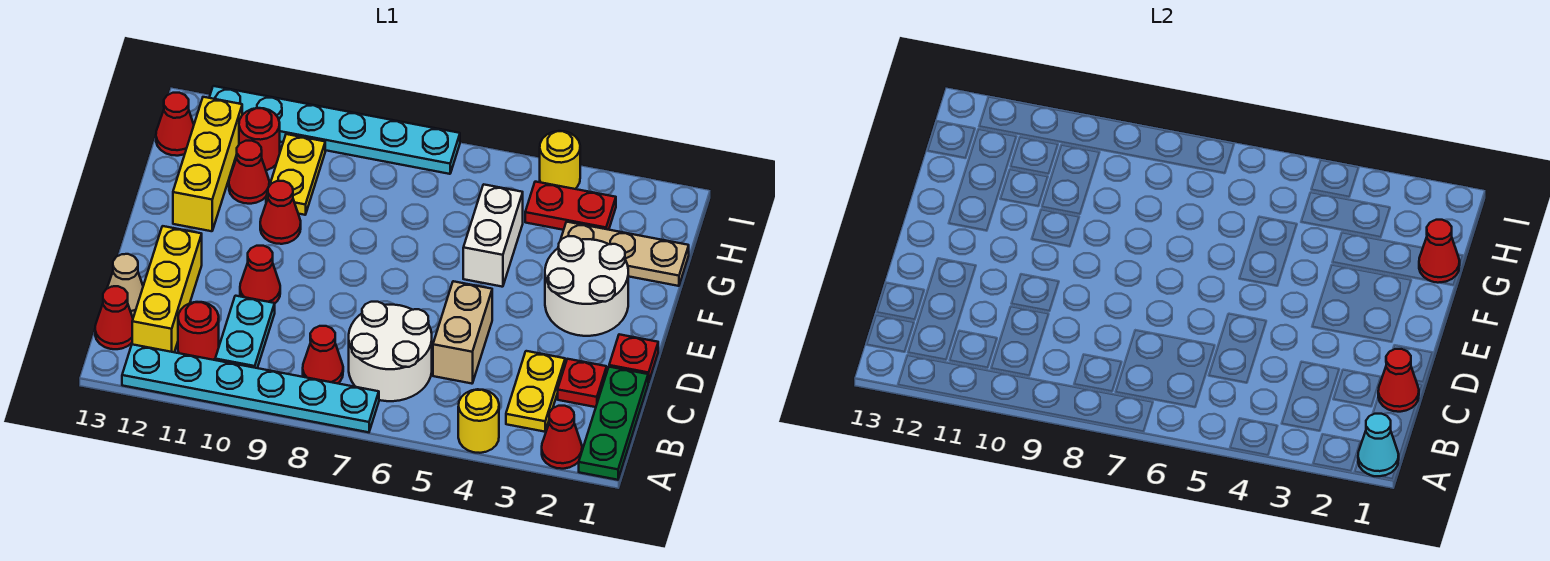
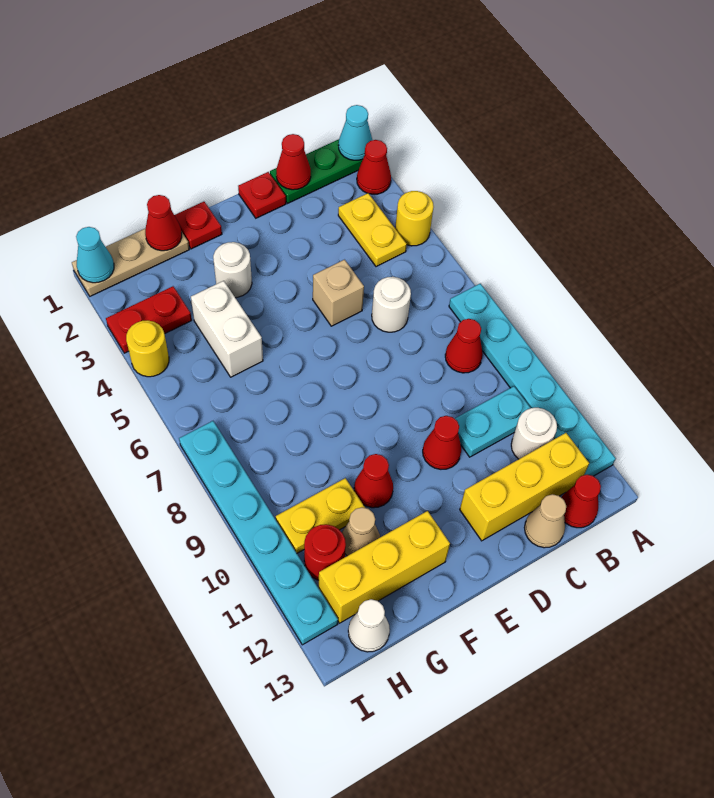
yellow 1x2 plate [506,351,565,432] -> yellow 1x2 plate turned to [338,193,407,267]
white 2x2 round brick [349,302,432,401] -> white 1x1 round brick [372,277,411,332]
red 1x1 round brick [178,302,219,360] -> white 1x1 round brick [511,408,557,459]
red 1x1 plate [558,359,607,407] -> red 1x1 plate moved to [174,202,222,249]
tan 1x2 brick [433,281,492,384] -> tan 1x1 brick [313,260,364,326]
white 2x2 round brick [545,236,628,336] -> white 1x1 round brick [213,242,252,298]
white 1x2 brick [463,184,523,287] -> white 1x2 brick turned to [191,281,263,377]
tan 1x3 plate [558,222,689,286] -> tan 1x3 plate turned to [72,228,189,296]
red 1x1 cone [229,141,269,204] -> tan 1x1 cone [342,507,380,556]
red 1x2 plate [525,182,616,230] -> red 1x2 plate turned to [106,286,192,353]
red 1x1 cone [156,93,194,156] -> white 1x1 cone [348,599,390,652]
none -> cyan 1x1 cone [76,227,114,283]

